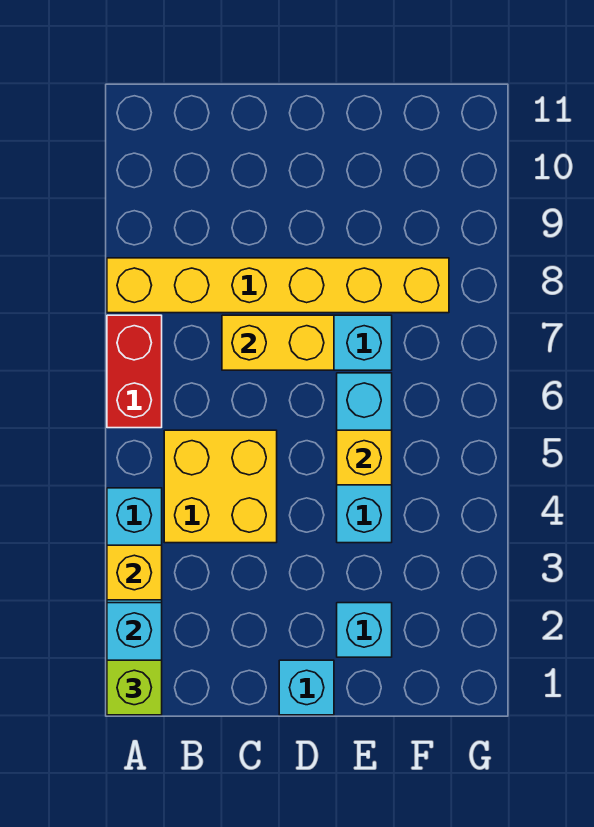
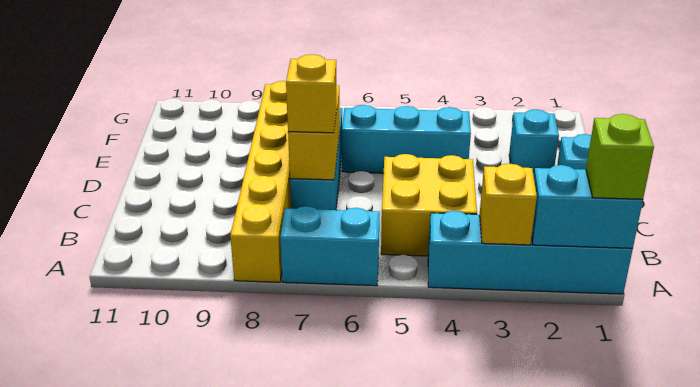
red 1x2 brick [107,315,162,428] -> cyan 1x2 brick [280,206,380,286]
yellow 1x1 brick [337,430,392,485] -> yellow 1x1 brick moved to [286,54,337,133]

